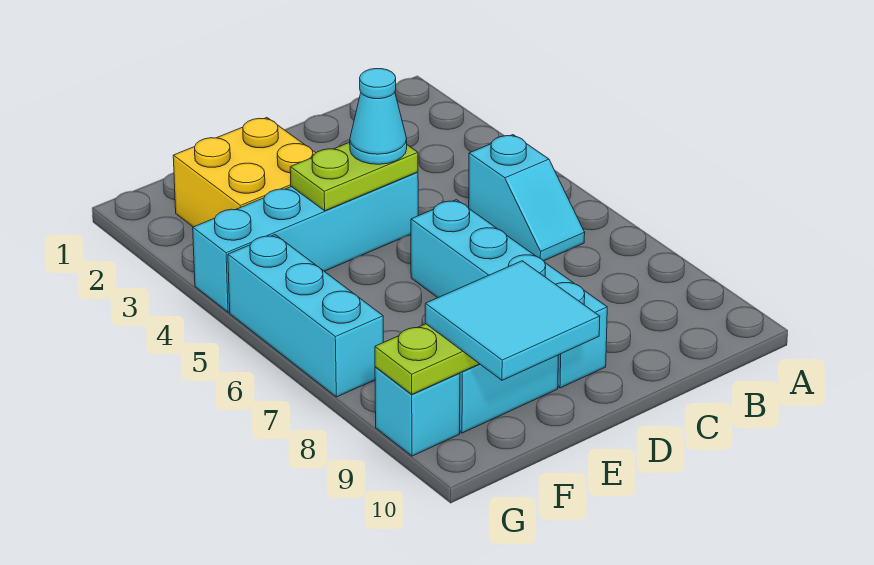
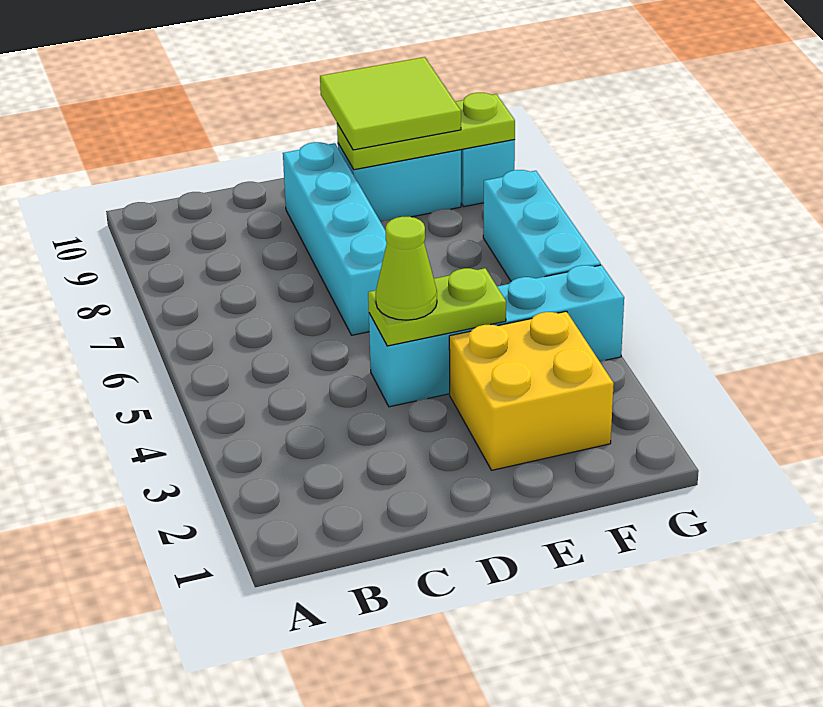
cyan 1x2 slope [469,135,585,261] -> none
cyan 1x1 cone [350,69,407,164] -> lime 1x1 cone [376,217,437,320]
cyan 2x2 tile [425,261,600,380] -> lime 2x2 tile [320,57,461,150]

